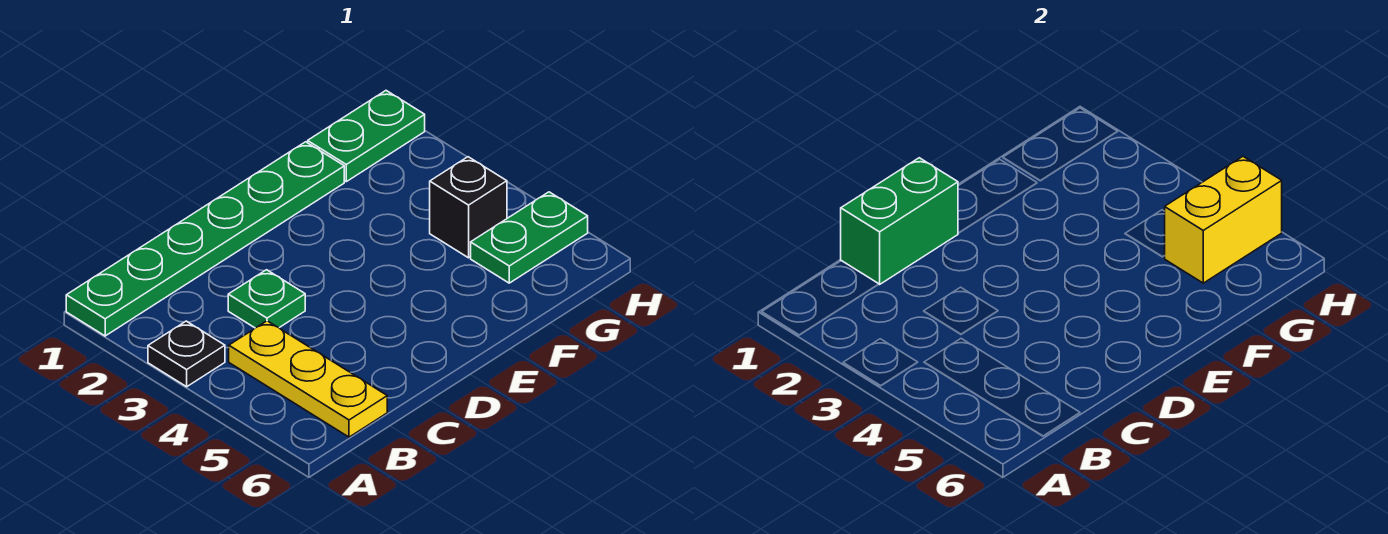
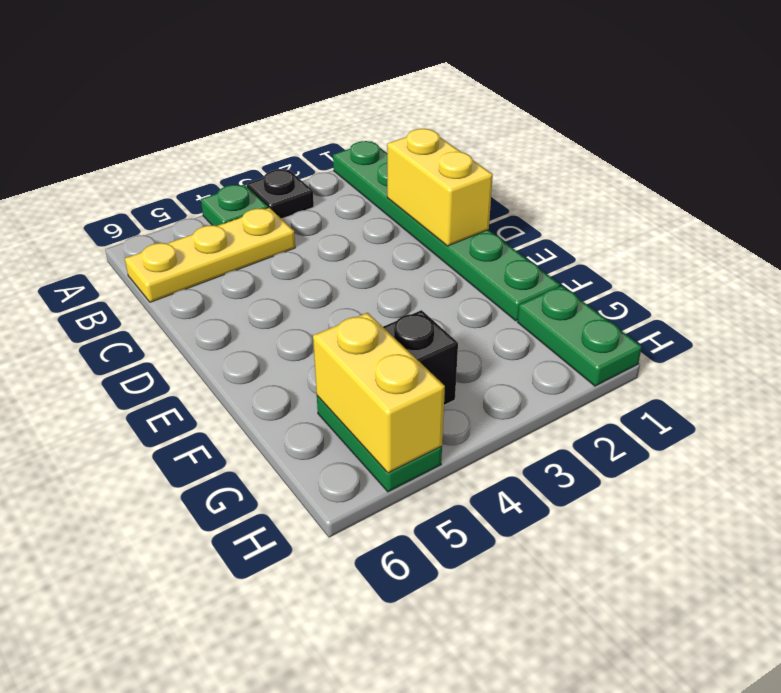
green 1x2 brick [841,158,958,284] -> yellow 1x2 brick [387,129,493,246]
green 1x1 plate [228,270,305,328] -> green 1x1 plate moved to [201,184,268,226]

